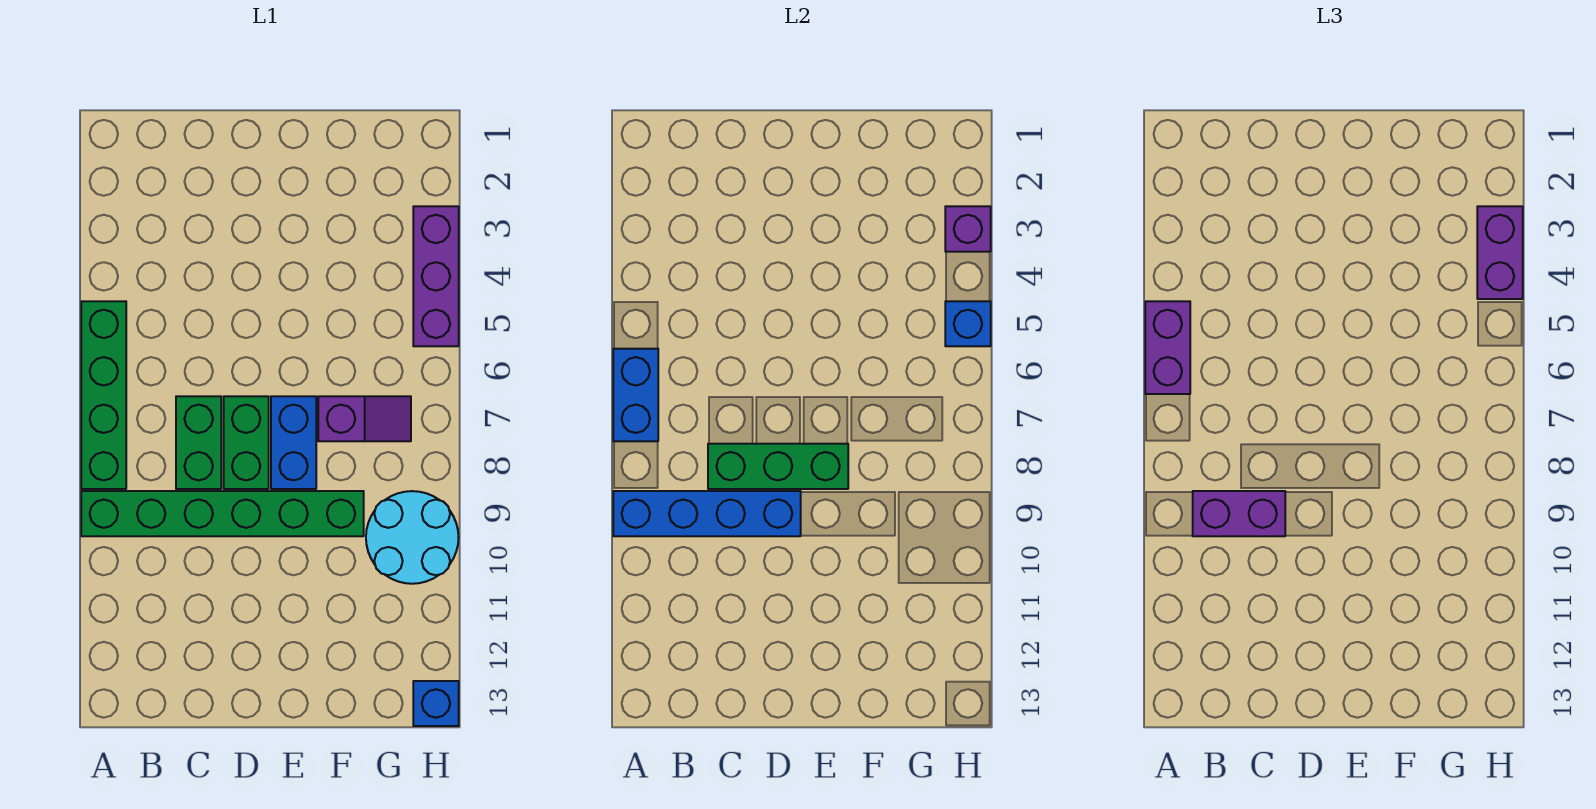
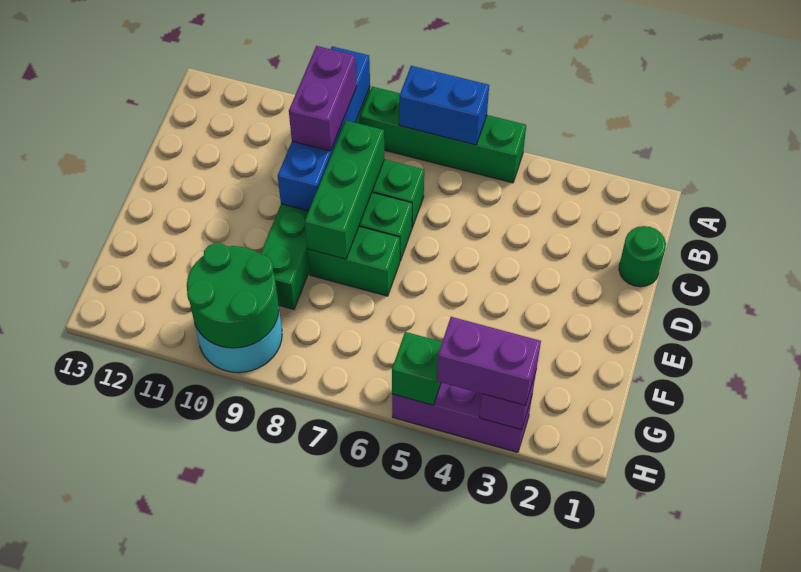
purple 1x2 brick [1145,301,1190,394] -> none
none -> green 1x1 round brick [619,226,666,287]
blue 1x2 brick [271,396,316,489] -> green 1x2 brick [307,227,400,296]
purple 1x2 slope [318,396,411,441] -> none
none -> green 2x2 round brick [187,243,279,348]
blue 1x1 brick [945,301,991,346] -> green 1x1 brick [392,332,442,405]
blue 1x1 brick [413,681,459,726] -> none

